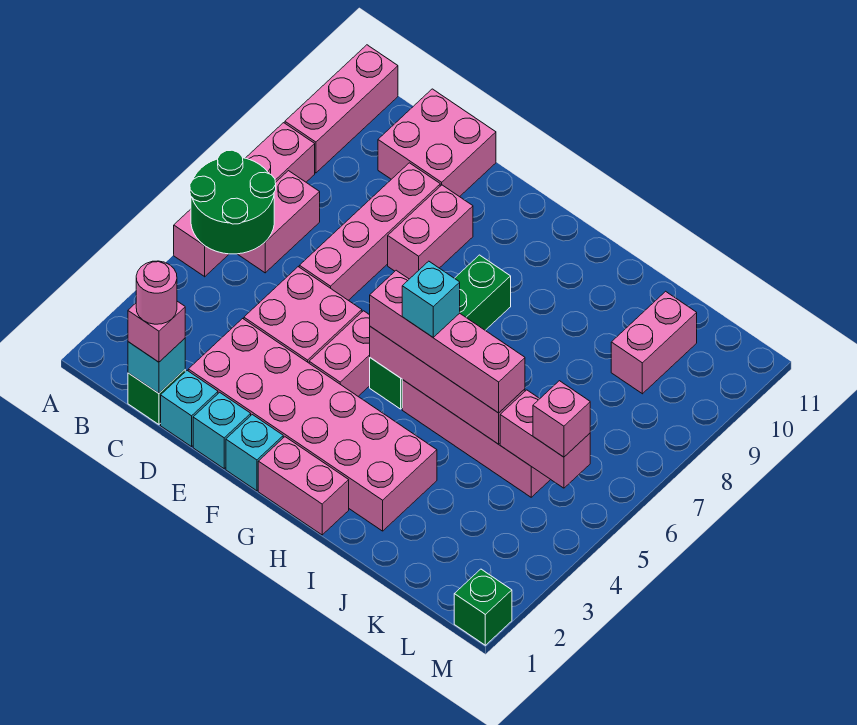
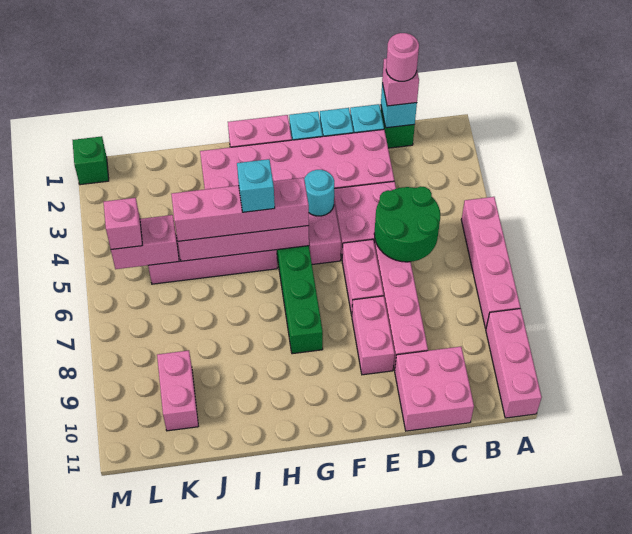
green 2x2 round brick [190,150,276,254] -> green 2x2 round brick moved to [374,186,440,262]
pink 1x2 brick [238,171,320,273] -> pink 1x2 brick moved to [342,239,384,315]
none -> cyan 1x1 round brick [304,170,334,216]

